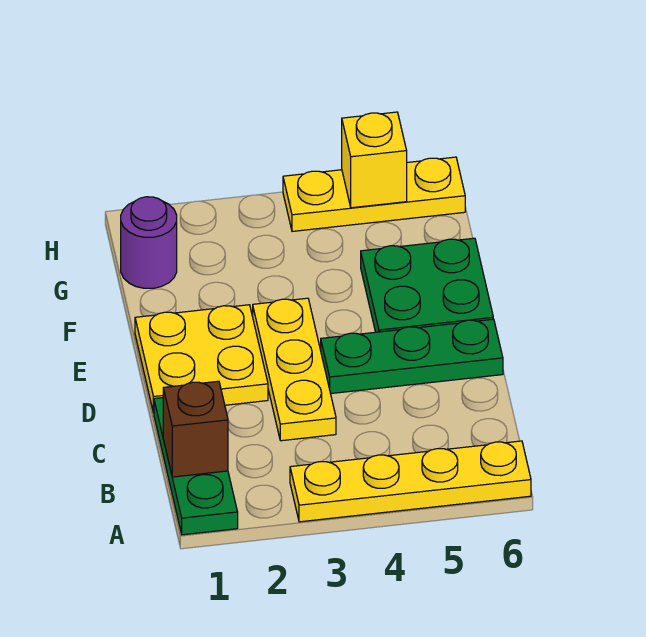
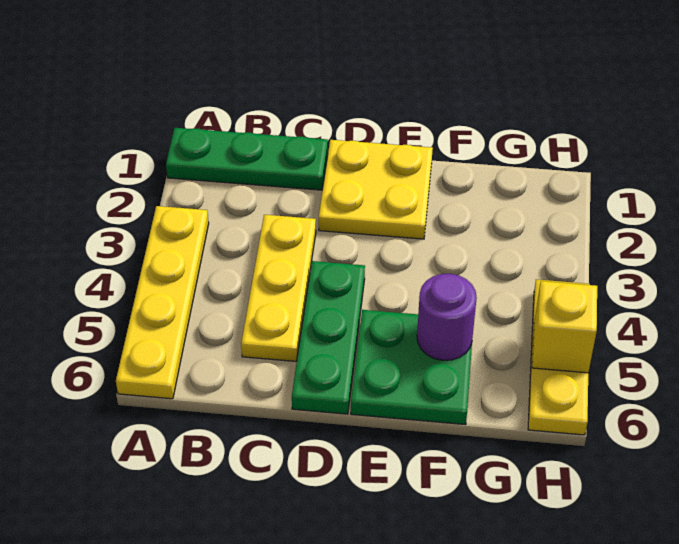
brown 1x1 brick [163,381,228,477] -> none
yellow 1x3 plate [253,298,336,441] -> yellow 1x3 plate turned to [241,215,316,361]
purple 1x1 round brick [121,197,177,288] -> purple 1x1 round brick moved to [417,274,477,360]

